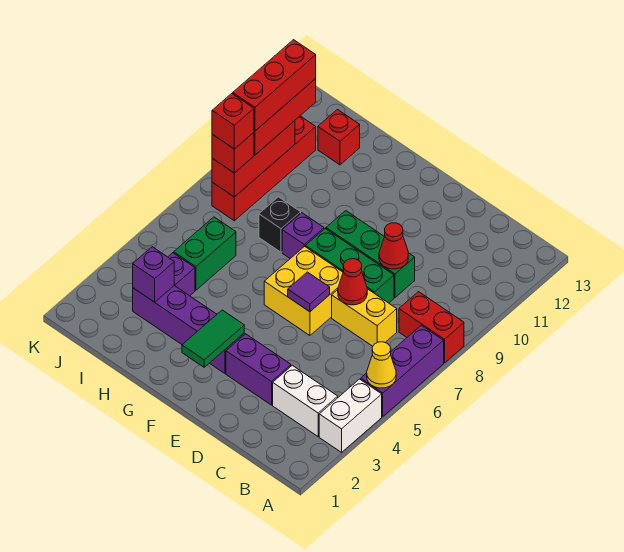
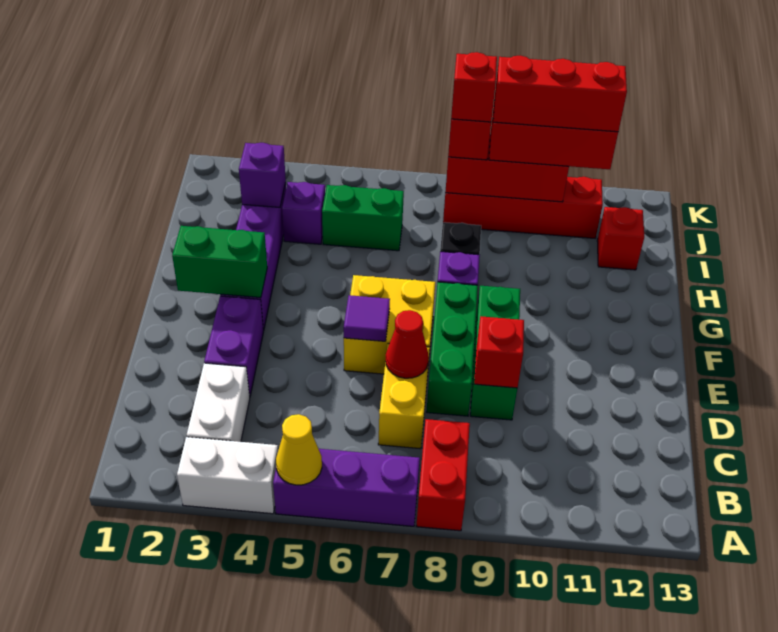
red 1x1 cone [379,223,408,269] -> red 1x1 brick [474,316,524,388]
green 1x2 tile [182,310,244,367] -> green 1x2 brick [172,226,267,298]

